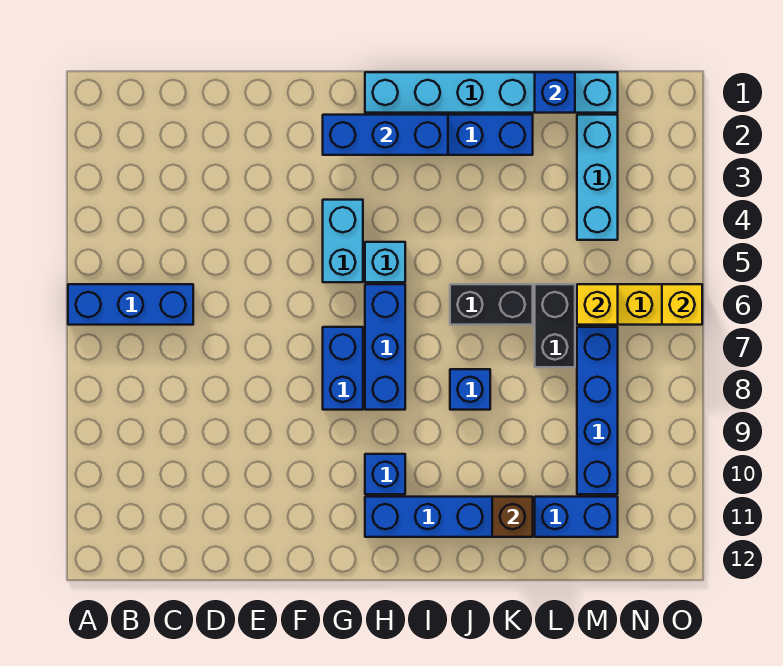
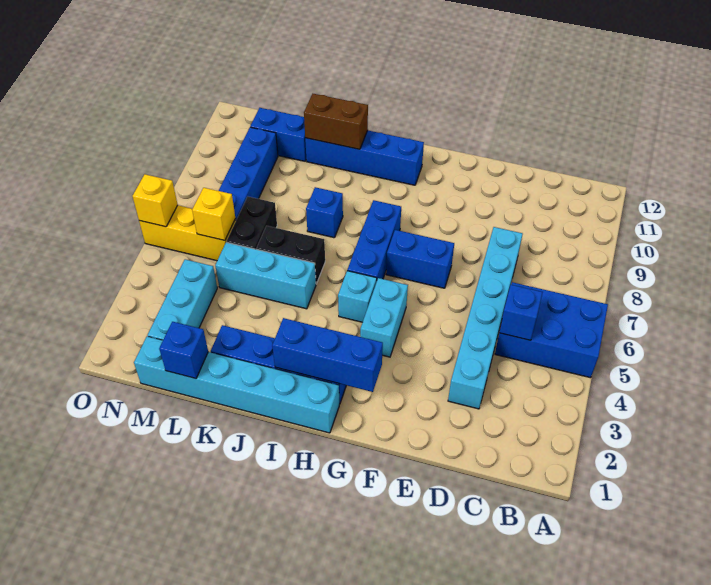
blue 1x3 brick [68,284,193,325] -> blue 2x3 brick [495,282,608,378]
none -> cyan 1x6 brick [448,227,523,409]
blue 1x2 brick [323,327,363,410] -> blue 1x2 brick turned to [386,230,454,288]
blue 1x1 brick [365,454,405,494] -> blue 1x1 brick moved to [499,285,543,340]
none -> cyan 1x3 brick [215,242,316,309]
brown 1x1 brick [492,497,533,537] -> brown 1x2 brick [304,94,368,149]

